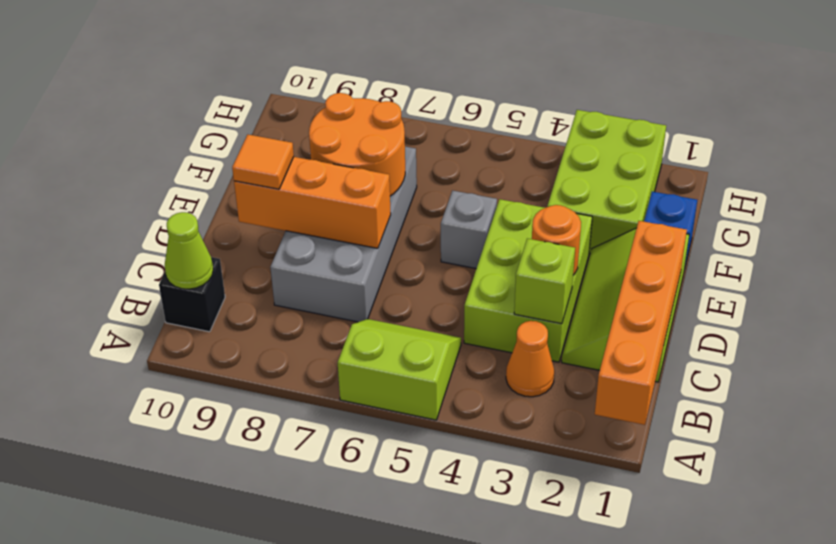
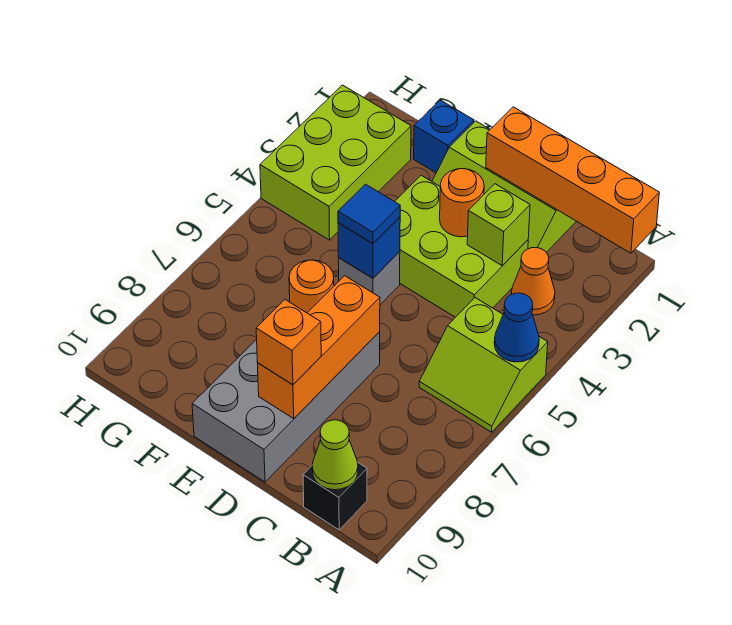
lime 2x2 slope [338,319,461,420] -> lime 2x2 slope turned to [419,298,548,432]
none -> blue 1x1 cone [494,293,539,362]
grey 2x4 brick [270,147,417,322] -> grey 2x4 brick turned to [192,332,380,482]
orange 1x1 tile [232,135,294,189] -> orange 1x1 brick [256,300,321,385]
none -> blue 1x1 brick [338,217,400,278]
none -> blue 1x1 tile [338,184,400,244]
orange 2x2 round brick [309,93,405,196] -> orange 1x1 round brick [289,260,334,313]
lime 2x3 brick [547,110,666,254] -> lime 2x3 brick turned to [260,85,411,240]

